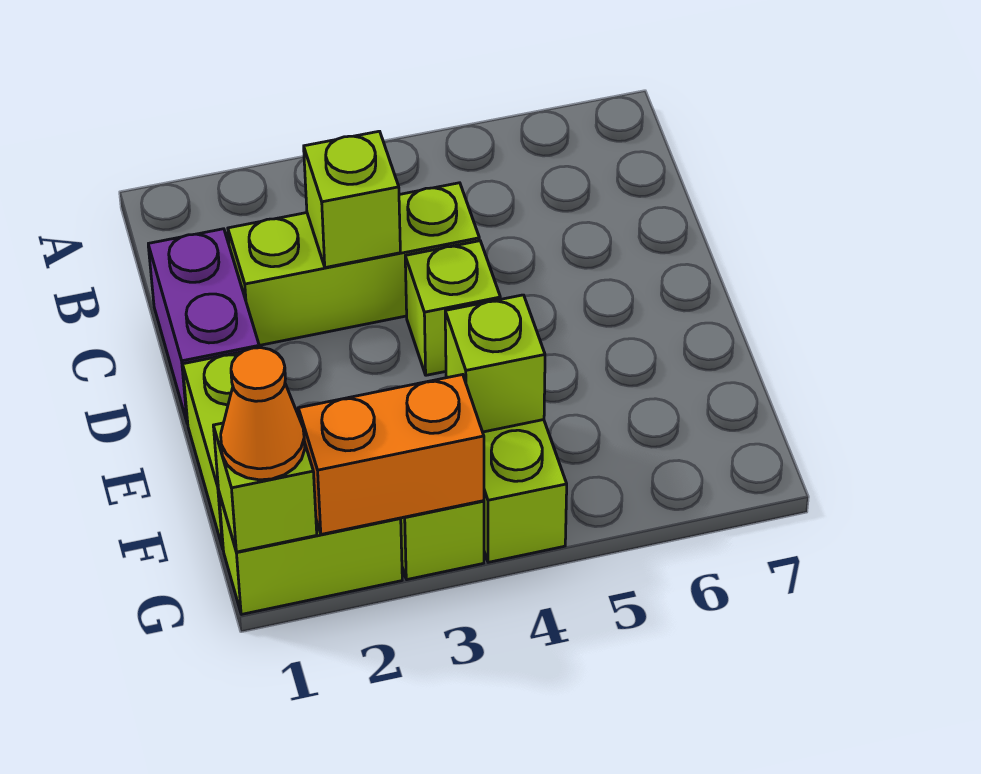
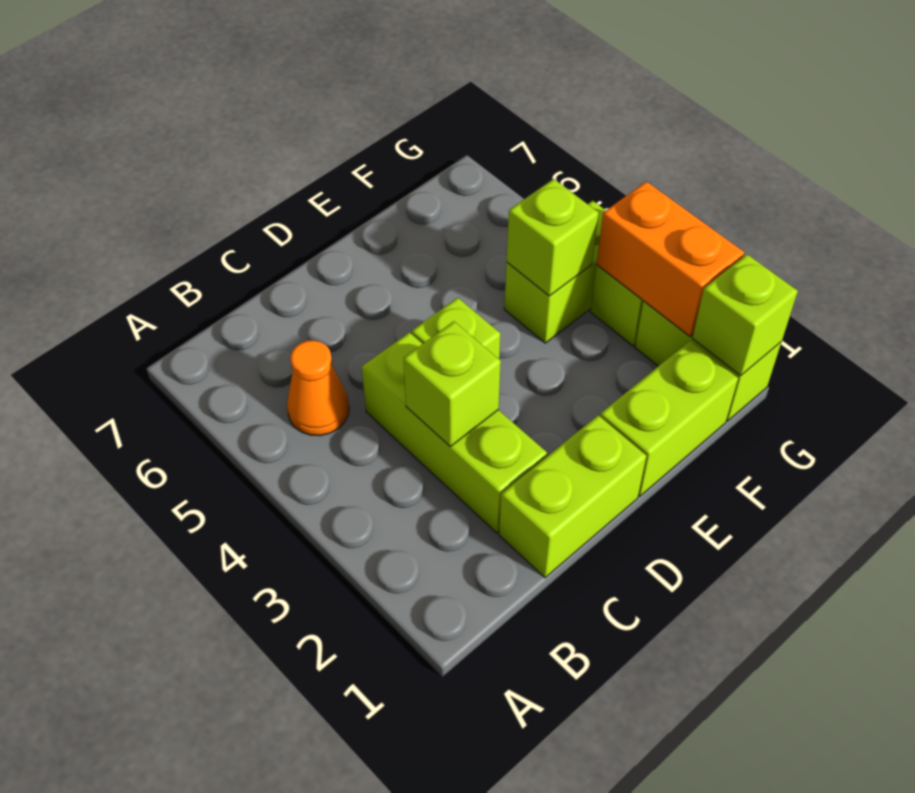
purple 1x2 brick [148,229,259,424] -> lime 1x2 brick [499,415,646,578]
orange 1x1 cone [221,348,305,480] -> orange 1x1 cone moved to [287,341,349,436]

